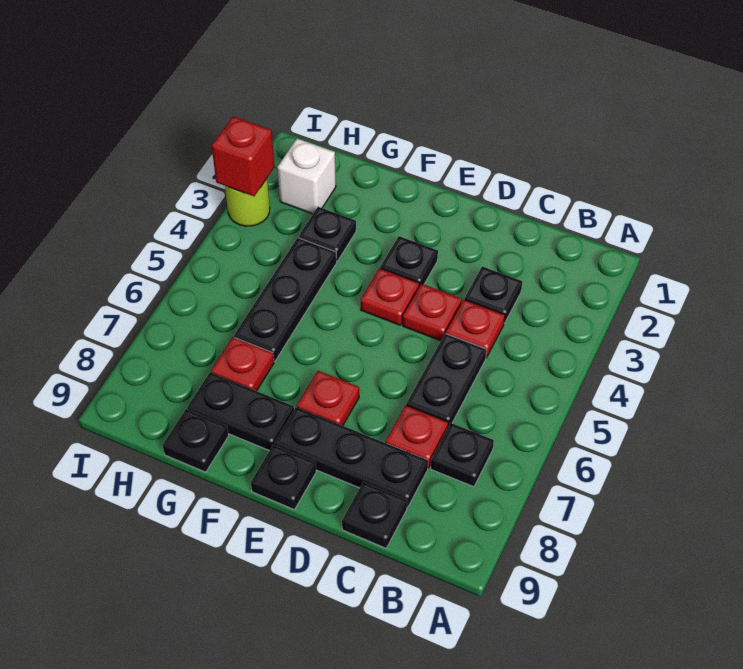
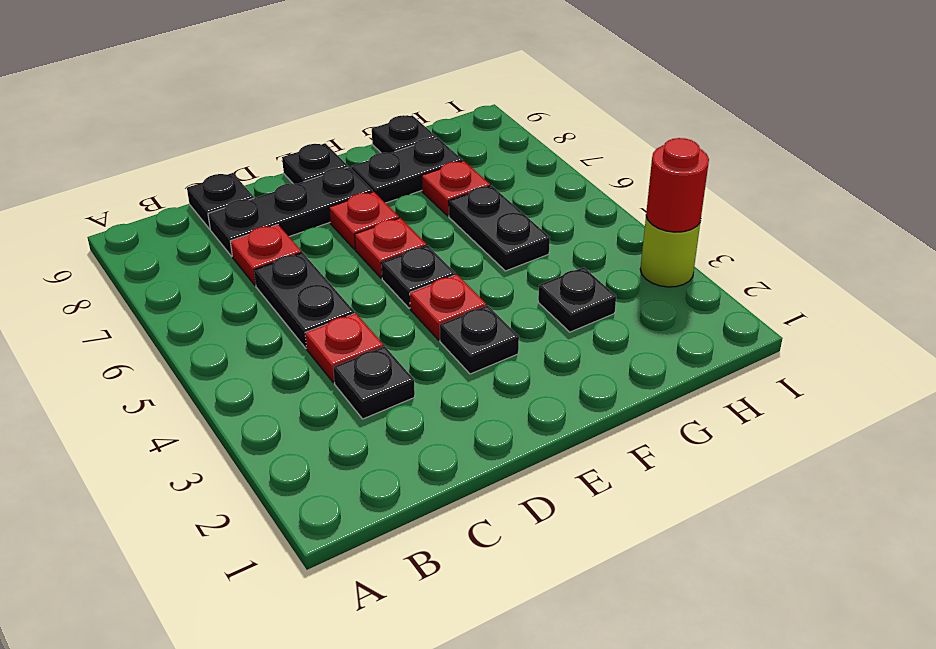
black 1x1 plate [431,423,494,487] -> black 1x1 plate moved to [381,245,456,308]
red 1x1 plate [403,284,462,341] -> red 1x1 plate moved to [355,218,426,278]
black 1x3 plate [234,238,337,362] -> black 1x2 plate [449,186,550,271]
white 1x1 brick [278,139,336,214] -> none
red 1x1 brick [212,116,274,196] -> red 1x1 round brick [646,138,709,232]

